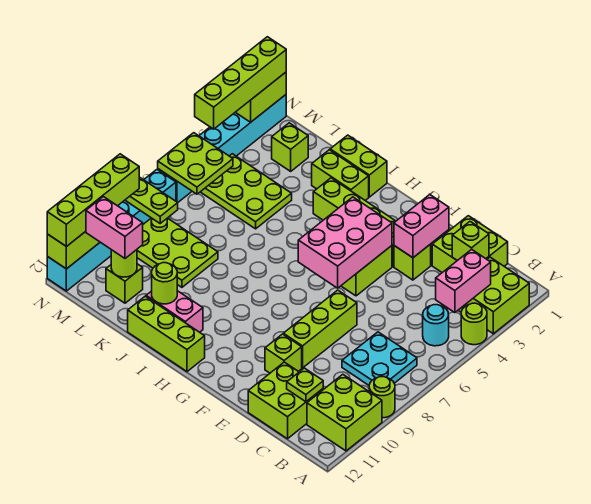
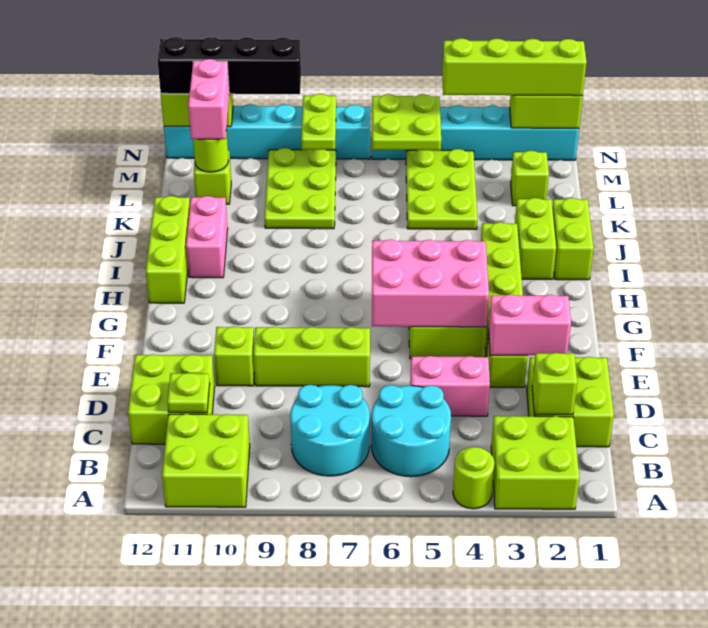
lime 1x1 round brick [369,377,395,418] -> none
pink 1x2 brick [436,249,491,313] -> pink 1x2 brick moved to [410,356,490,416]
cyan 1x1 round brick [423,305,449,346] -> cyan 2x2 round brick [371,385,451,477]
cyan 2x2 plate [342,332,417,385] -> cyan 2x2 round brick [290,385,370,476]
lime 1x1 round brick [152,263,177,304] -> none
lime 1x4 brick [47,154,139,247] -> black 1x4 brick [157,37,301,94]

